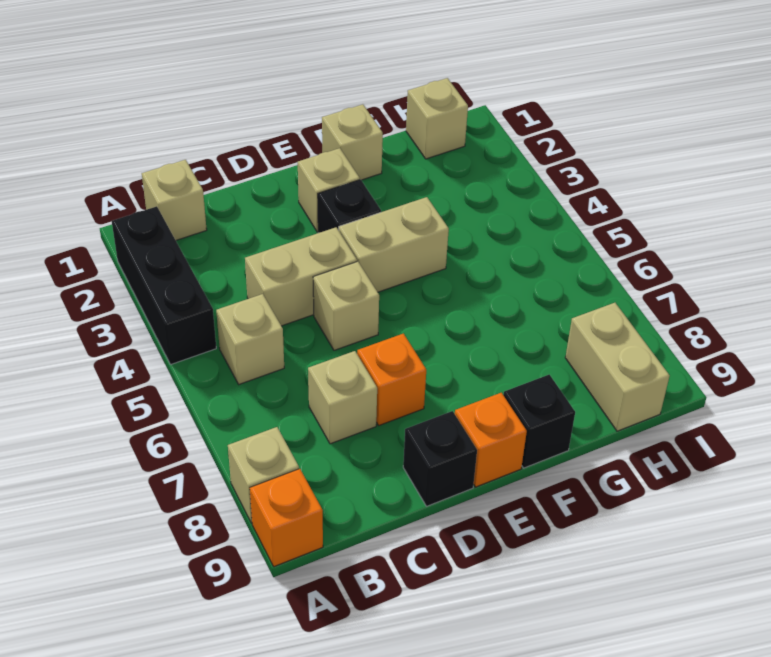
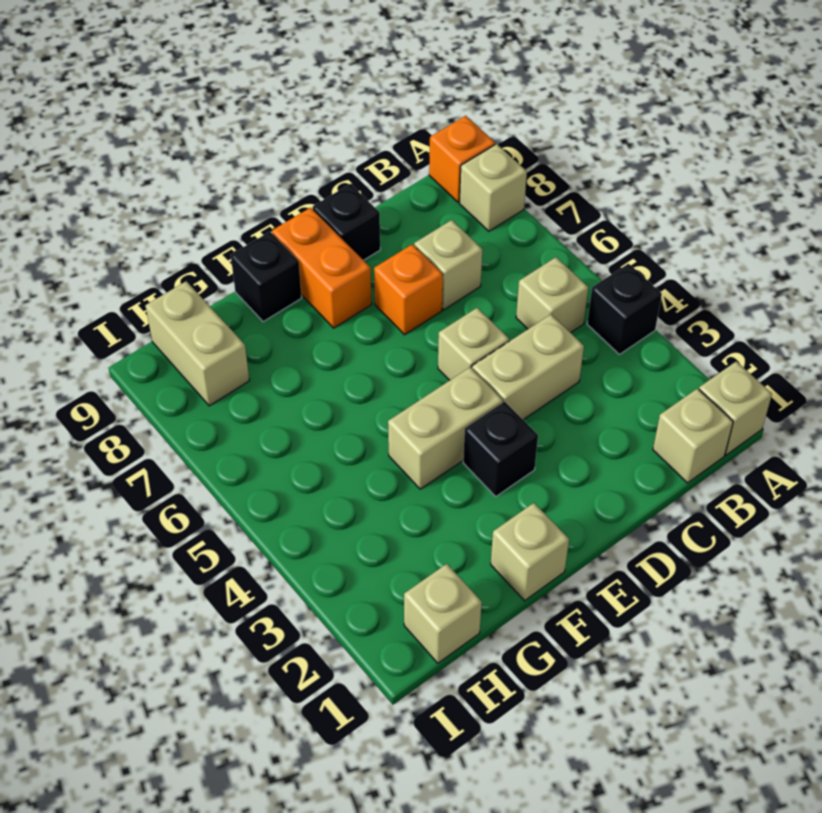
black 1x3 brick [112,206,216,365] -> black 1x1 brick [587,264,662,354]
tan 1x1 brick [298,148,360,232] -> tan 1x1 brick moved to [699,361,772,455]
orange 1x1 brick [455,393,527,487] -> orange 1x2 brick [272,208,372,328]

